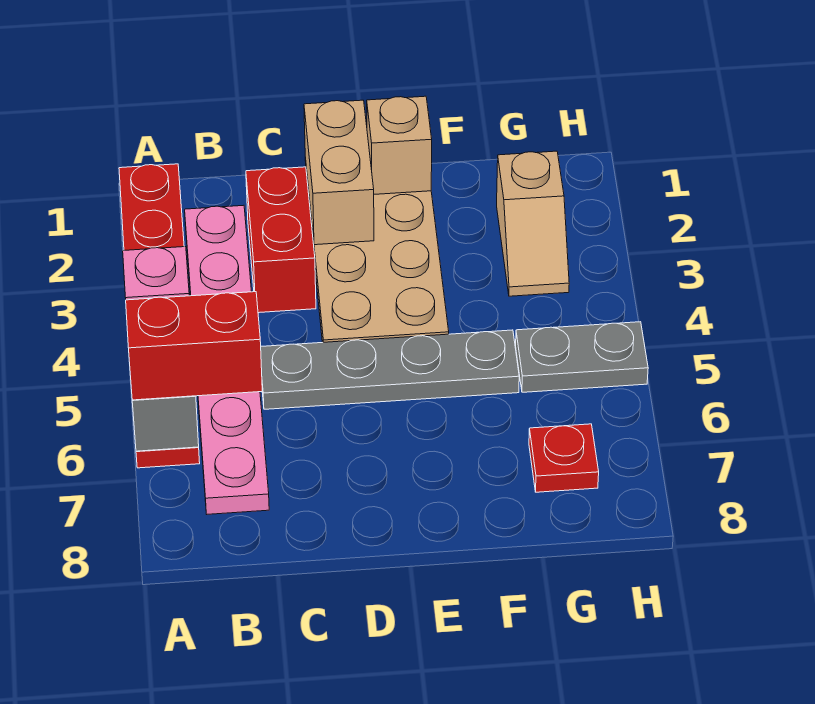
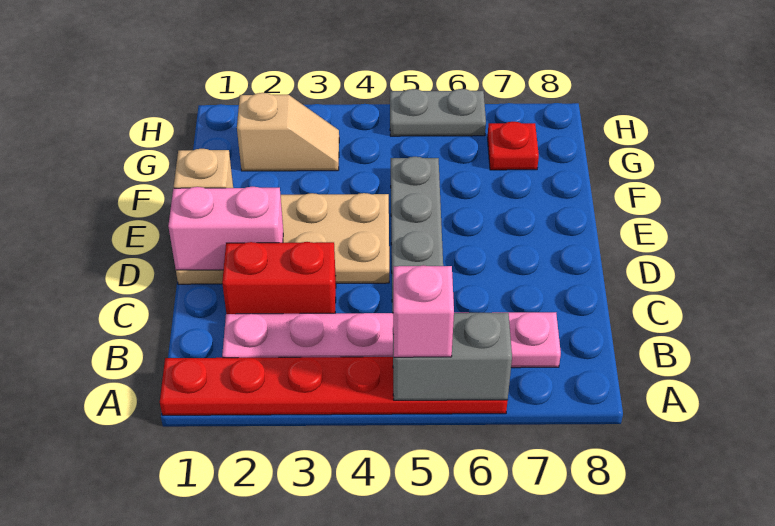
red 1x2 brick [126,292,262,400] -> none
tan 1x2 brick [304,100,374,245] -> pink 1x2 brick [168,187,283,270]
grey 1x2 plate [516,322,648,392] -> grey 1x2 plate turned to [390,89,486,136]

